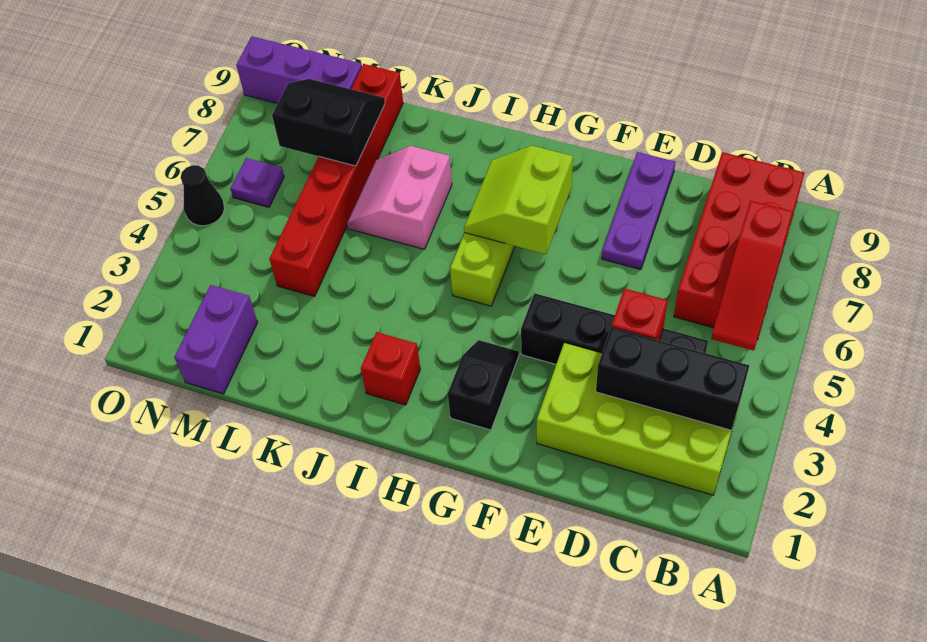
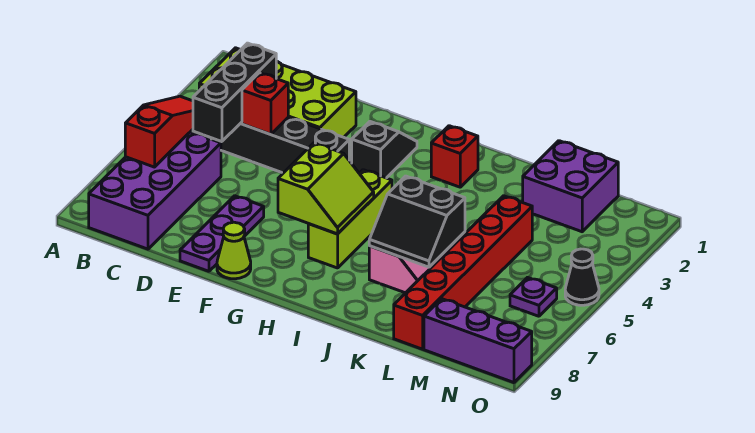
black 1x3 brick [596,327,749,430] -> black 1x3 brick turned to [193,43,276,142]
red 2x4 brick [674,152,804,340] -> purple 2x4 brick [89,132,221,249]
none -> lime 1x1 cone [217,222,251,279]
black 1x2 slope [448,340,519,430] -> black 1x2 slope turned to [352,121,417,178]
black 2x2 slope [272,79,385,166] -> black 2x2 slope moved to [369,176,465,267]
purple 1x2 brick [175,285,258,394] -> purple 2x2 brick [523,141,618,232]

